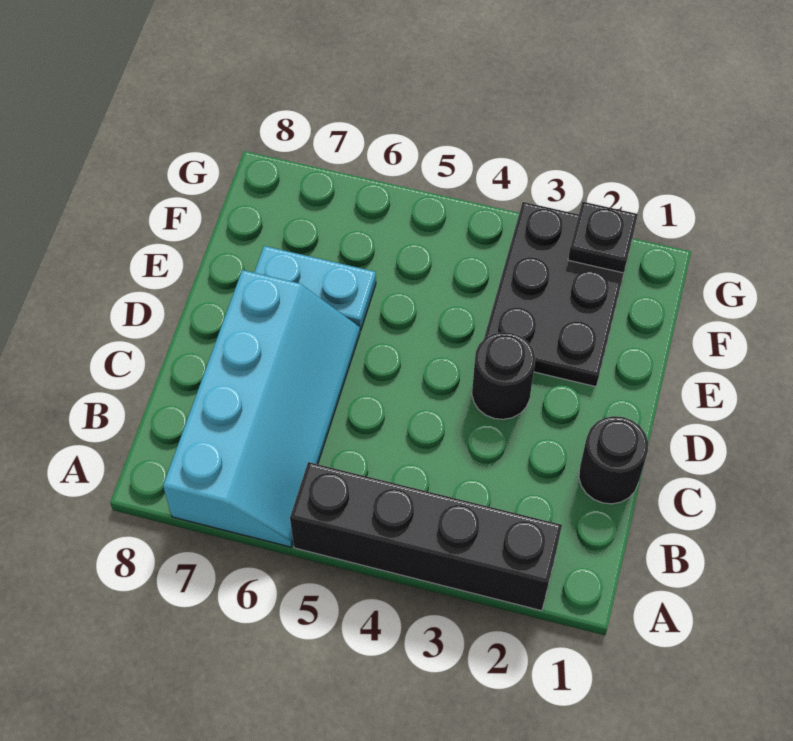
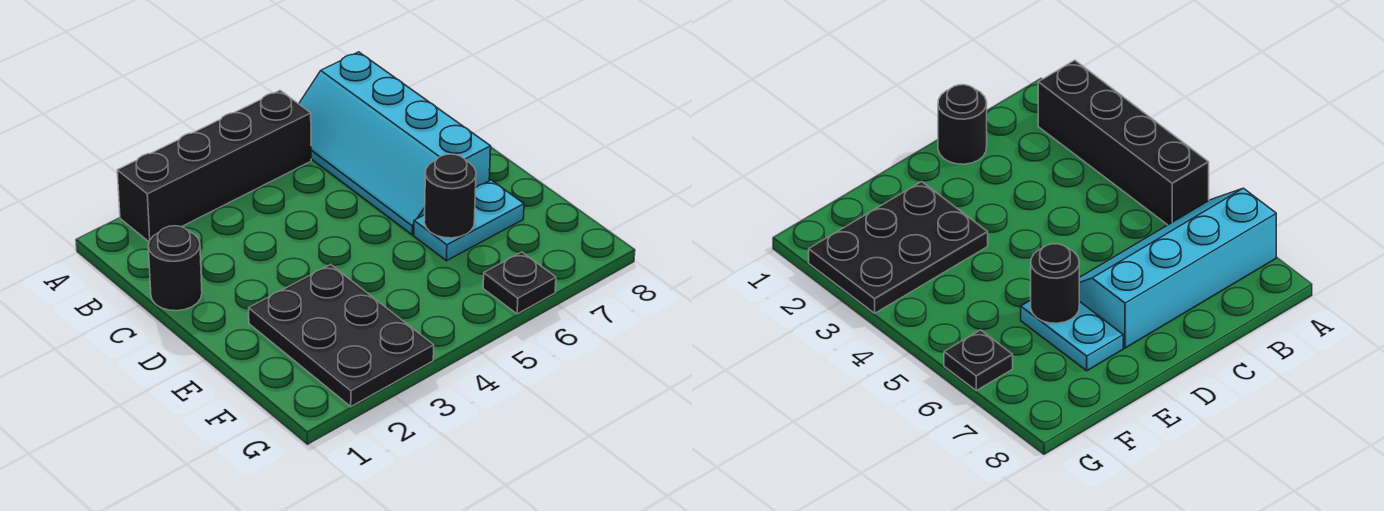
black 1x1 round brick [472,332,535,419] -> black 1x1 round brick moved to [424,154,476,238]
black 1x1 plate [568,202,638,273] -> black 1x1 plate moved to [483,252,556,314]

